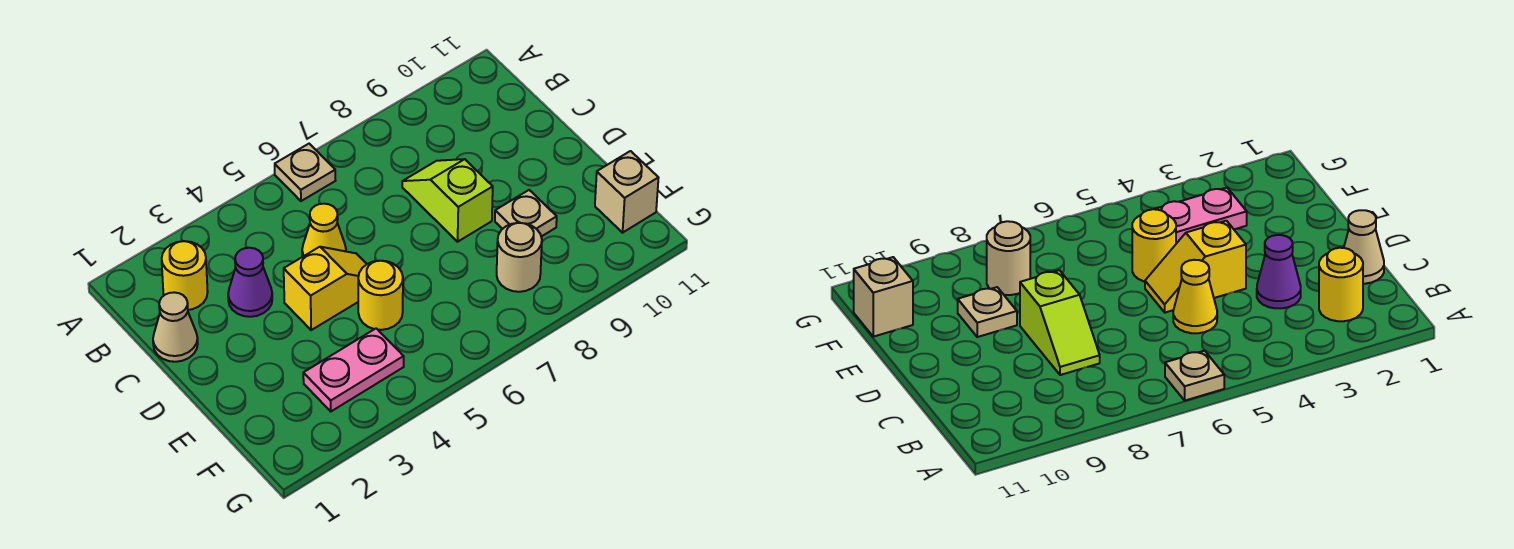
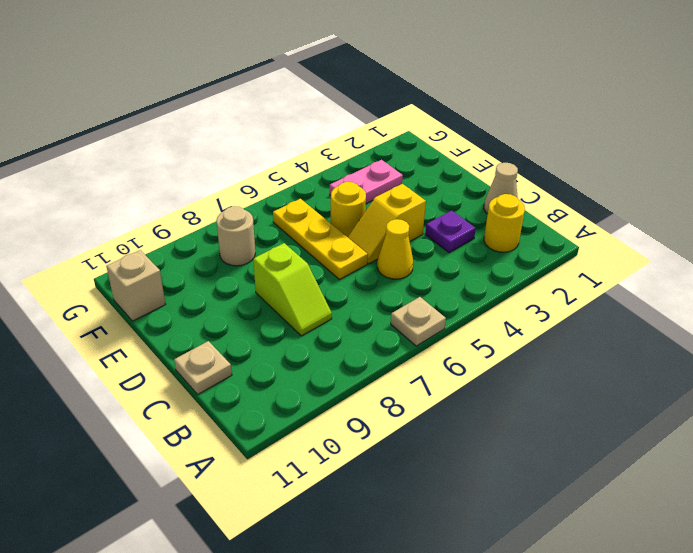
purple 1x1 cone [228,248,272,317] -> purple 1x1 plate [425,211,476,253]
none -> yellow 1x3 plate [273,199,368,280]
tan 1x1 plate [495,190,557,237] -> tan 1x1 plate moved to [174,341,232,394]

